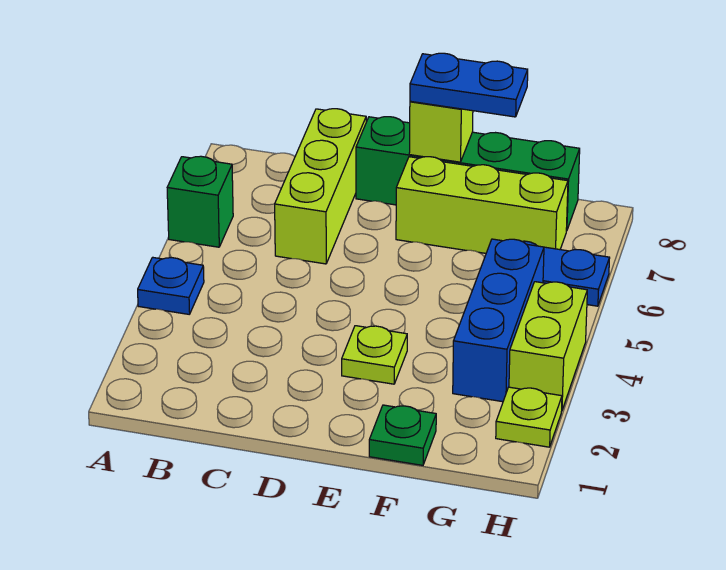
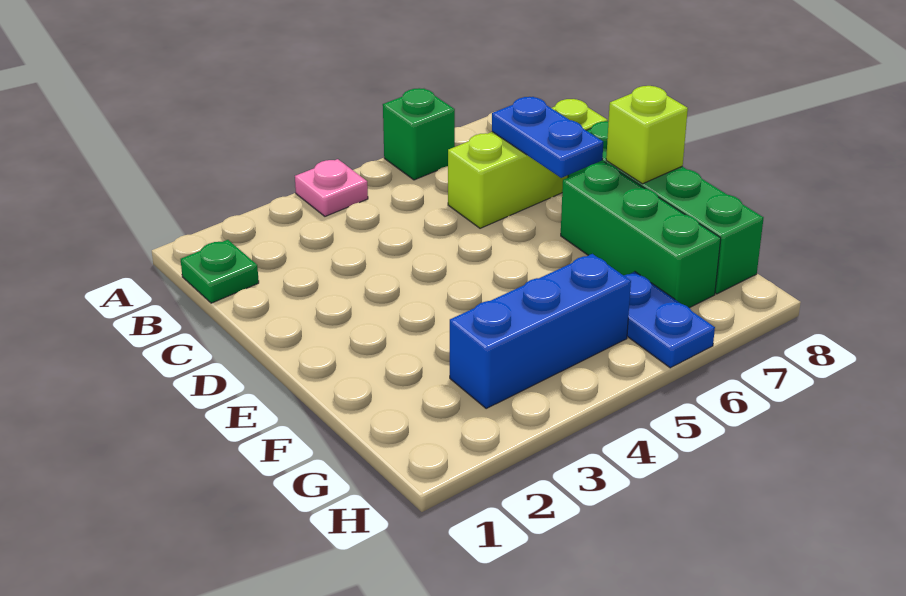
blue 1x1 plate [138,257,204,314] -> pink 1x1 plate [295,159,368,216]
lime 1x1 plate [342,326,407,384] -> none
lime 1x3 brick [396,157,568,253] -> green 1x3 brick [561,162,721,308]
blue 1x2 plate [410,53,528,117] -> blue 1x2 plate moved to [492,97,603,178]
green 1x1 plate [369,405,436,465] -> green 1x1 plate moved to [181,240,259,303]
lime 1x1 plate [496,387,562,447] -> none
lime 1x2 brick [509,282,587,410] -> none

